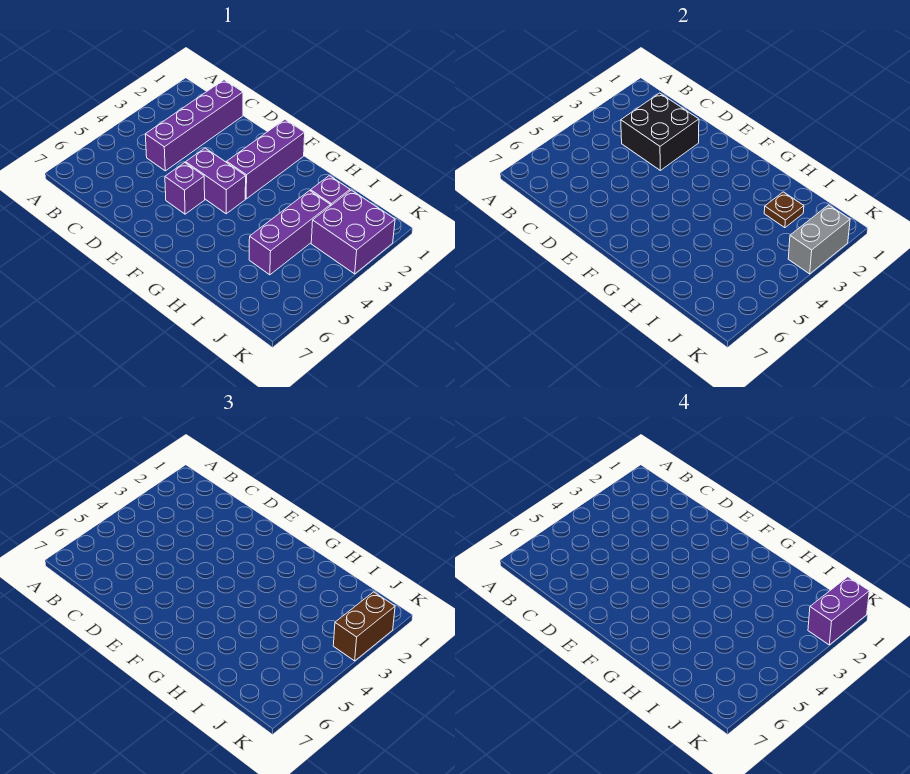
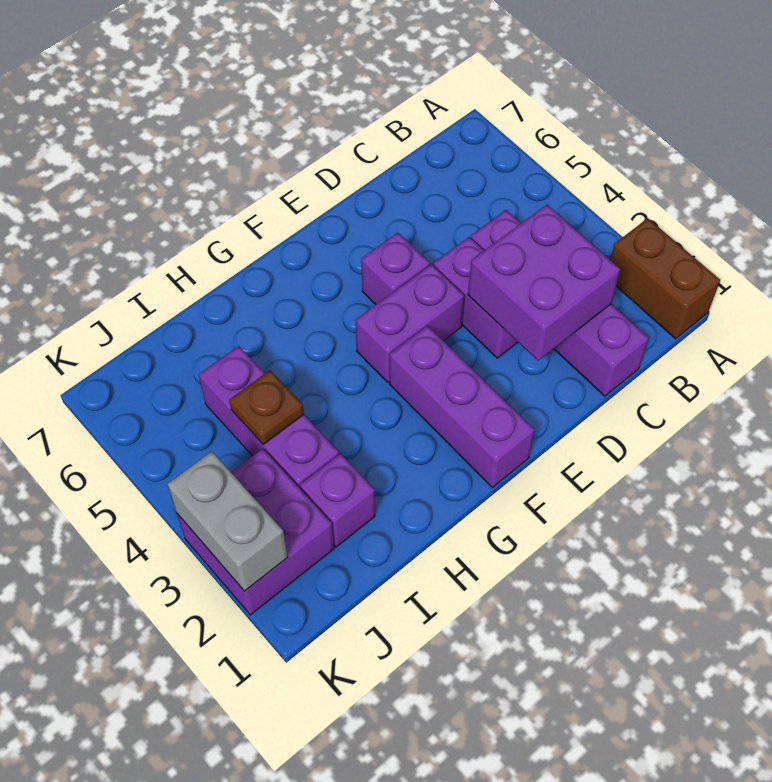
black 2x2 brick [621,93,699,170] -> purple 2x2 brick [468,205,620,361]
brown 1x1 plate [764,192,804,228] -> brown 1x1 plate moved to [229,370,304,444]
purple 1x2 brick [808,577,869,645] -> purple 1x2 brick moved to [433,237,518,358]
brown 1x2 brick [333,592,395,661] -> brown 1x2 brick moved to [610,218,720,339]

